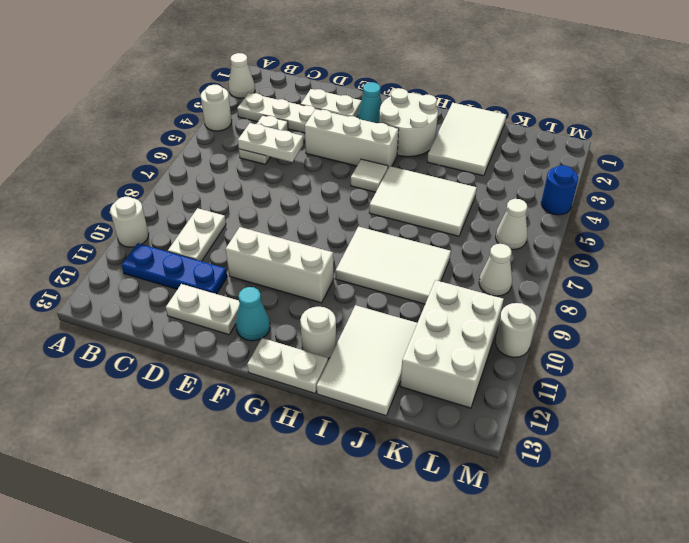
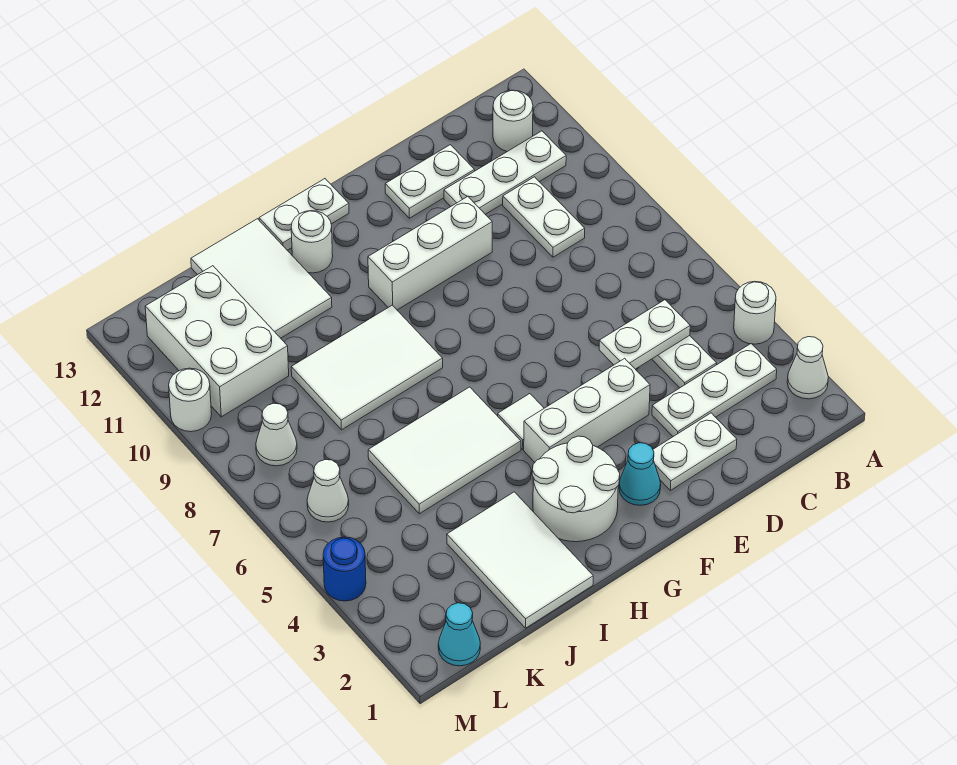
white 1x1 round brick [110,197,149,247] -> white 1x1 round brick moved to [493,90,533,152]
blue 1x3 plate [122,243,227,294] -> white 1x3 plate [444,131,566,214]
cyan 1x1 cone [236,287,270,341] -> cyan 1x1 cone moved to [438,603,480,666]

